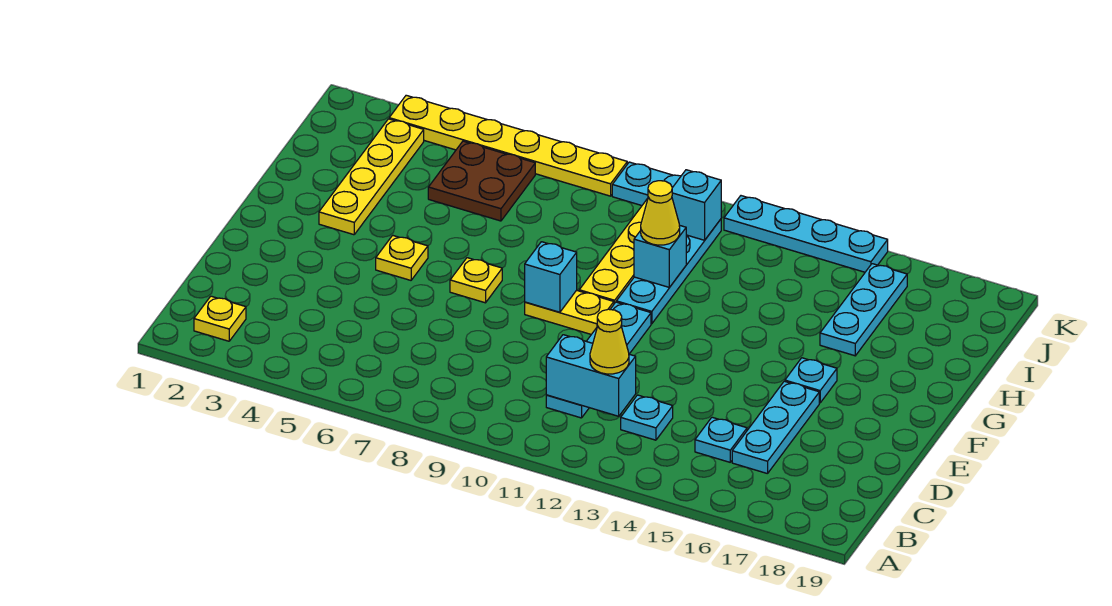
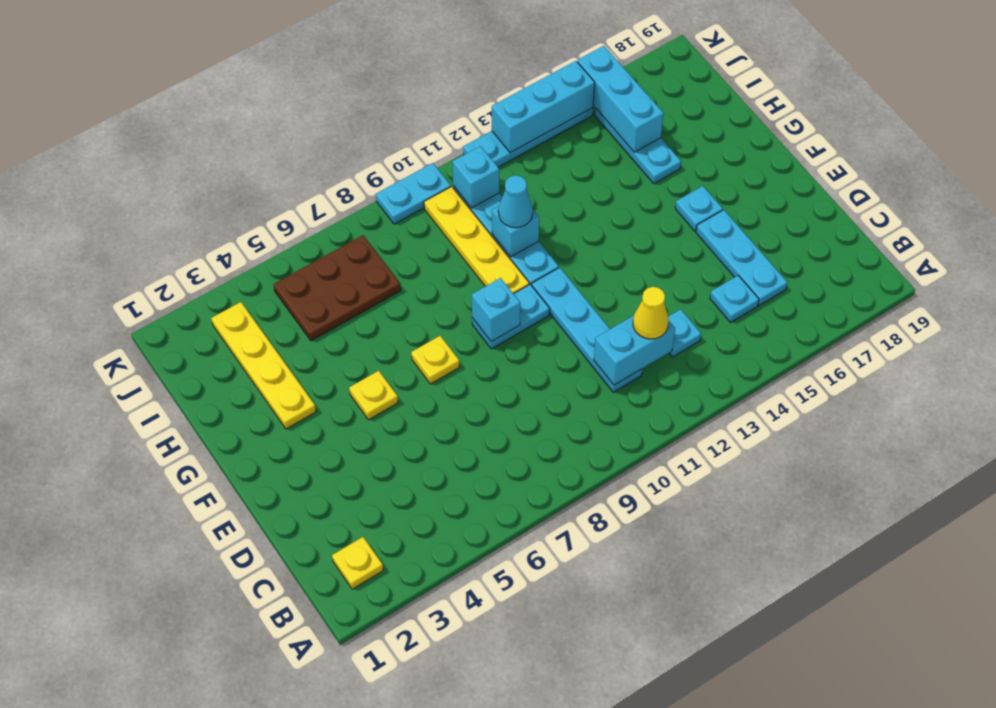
yellow 1x2 plate [525,290,614,334] -> cyan 1x2 plate [472,284,550,349]
yellow 1x1 cone [641,181,680,245] -> cyan 1x1 cone [498,175,533,228]
brown 2x2 plate [428,141,535,221] -> brown 2x3 plate [274,235,401,341]
none -> cyan 1x3 brick [577,46,664,152]
yellow 1x6 plate [389,95,627,196] -> none
none -> cyan 1x3 brick [492,61,595,153]

